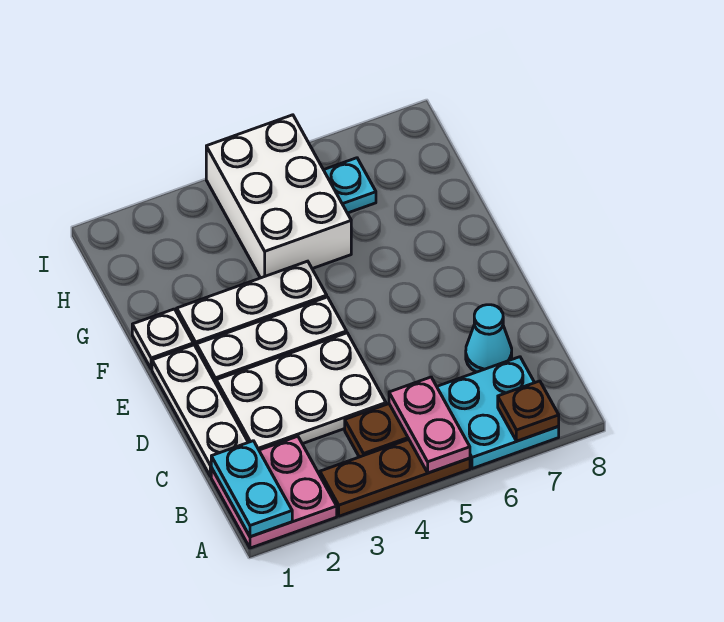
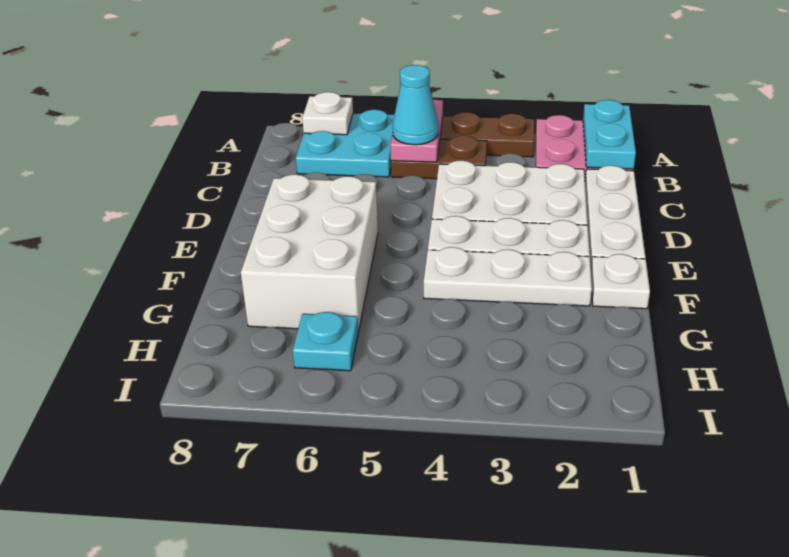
brown 1x1 plate [498,381,559,441] -> white 1x1 plate [302,92,353,135]
cyan 1x1 cone [466,305,512,372] -> cyan 1x1 cone moved to [393,65,438,145]
white 2x3 brick [206,115,351,278] -> white 2x3 brick moved to [241,174,378,331]

